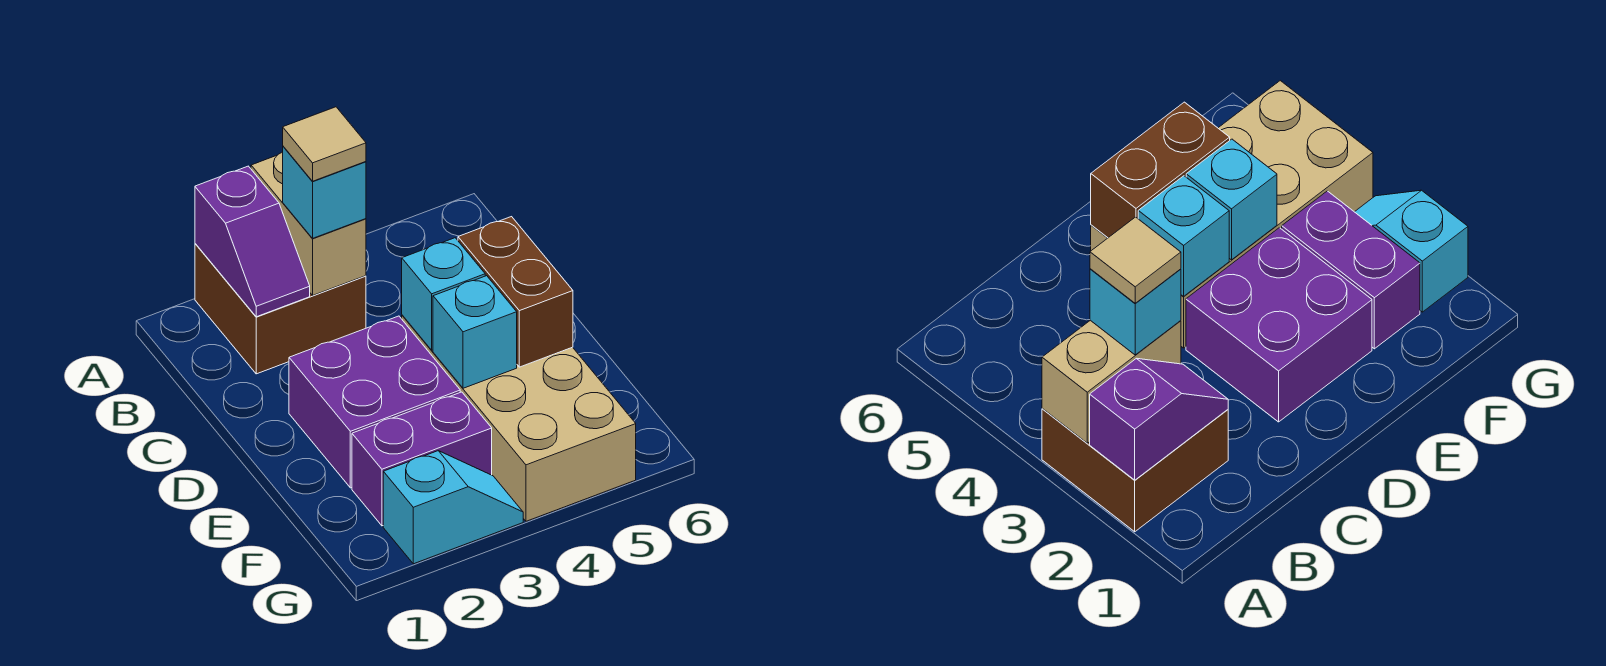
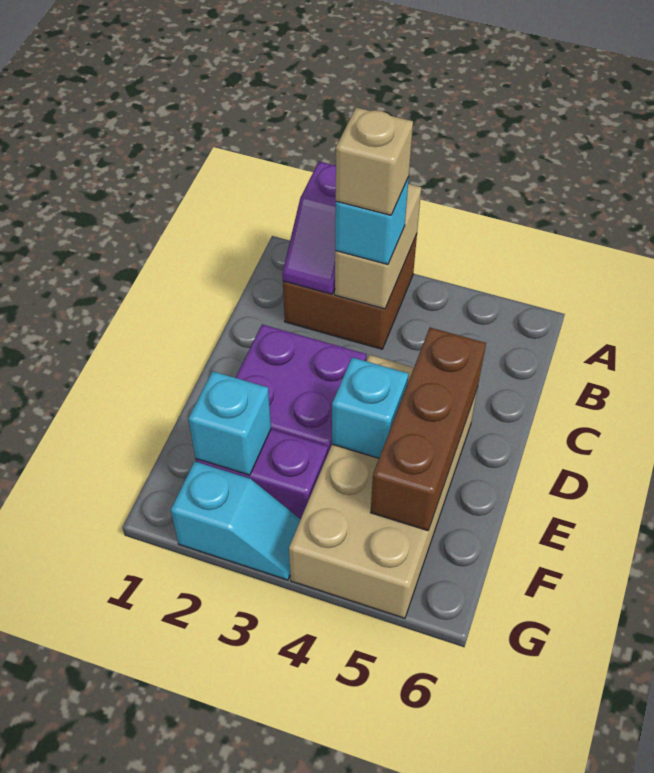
tan 1x1 tile [283,107,366,181] -> tan 1x1 brick [336,108,413,215]
cyan 1x1 brick [402,238,485,350] -> cyan 1x1 brick moved to [188,371,271,475]
brown 1x2 brick [458,217,573,367] -> brown 1x3 brick [371,328,486,531]

